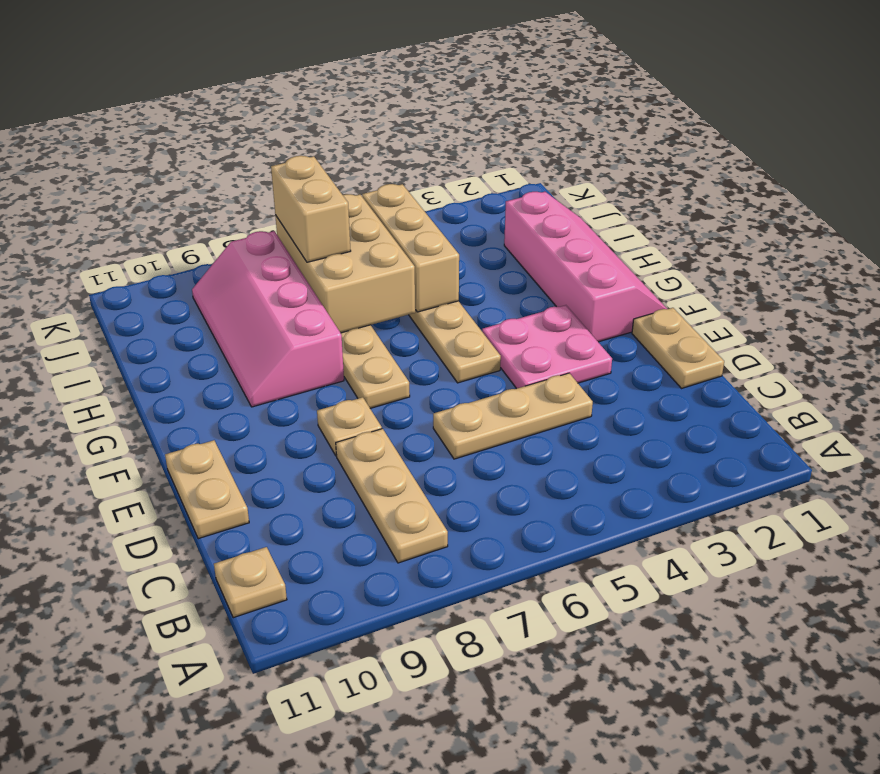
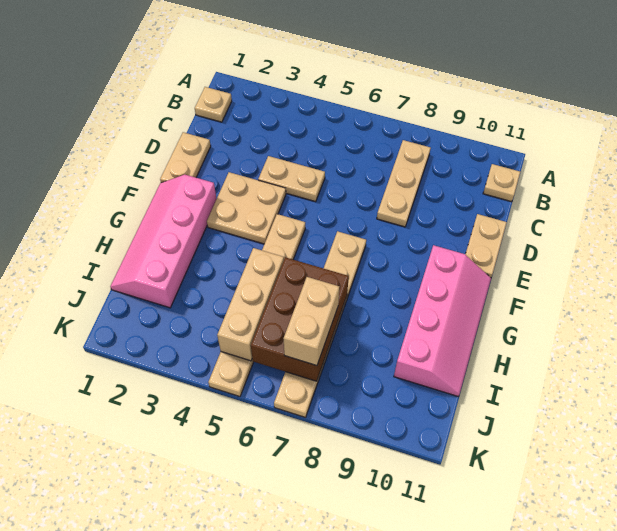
tan 1x3 plate [433,373,593,459] -> tan 1x2 plate [258,156,325,202]
pink 2x2 plate [482,305,612,389] -> tan 2x2 plate [207,172,286,244]
tan 1x1 plate [317,397,382,456] -> tan 1x1 plate moved to [195,87,232,122]
pink 2x4 slope [192,231,344,407] -> pink 2x4 slope moved to [394,245,491,396]
tan 2x3 brick [275,194,415,333] -> brown 2x3 brick [251,257,349,381]

